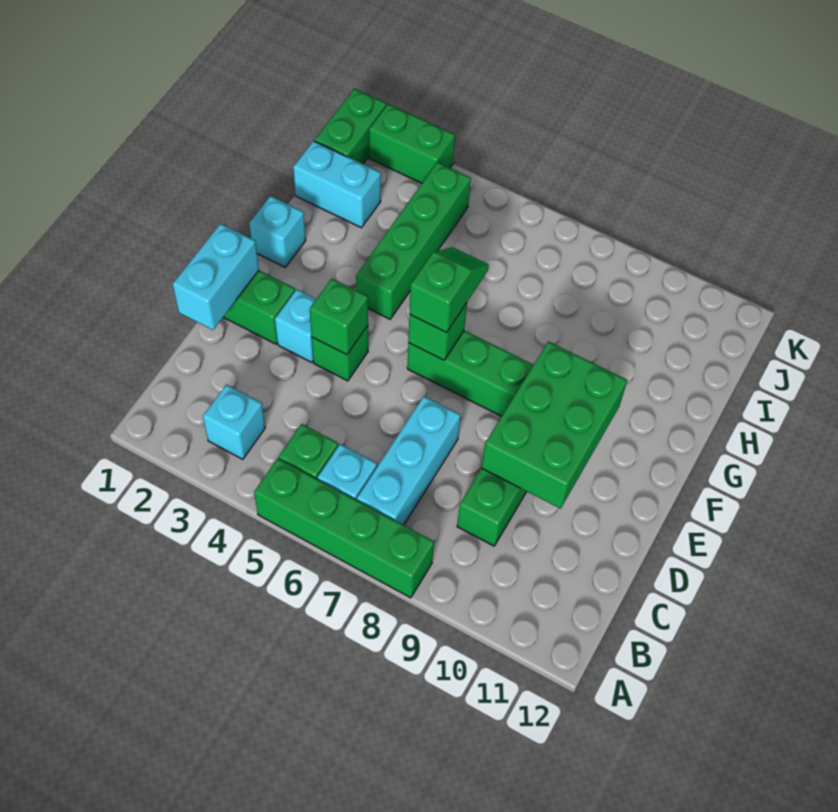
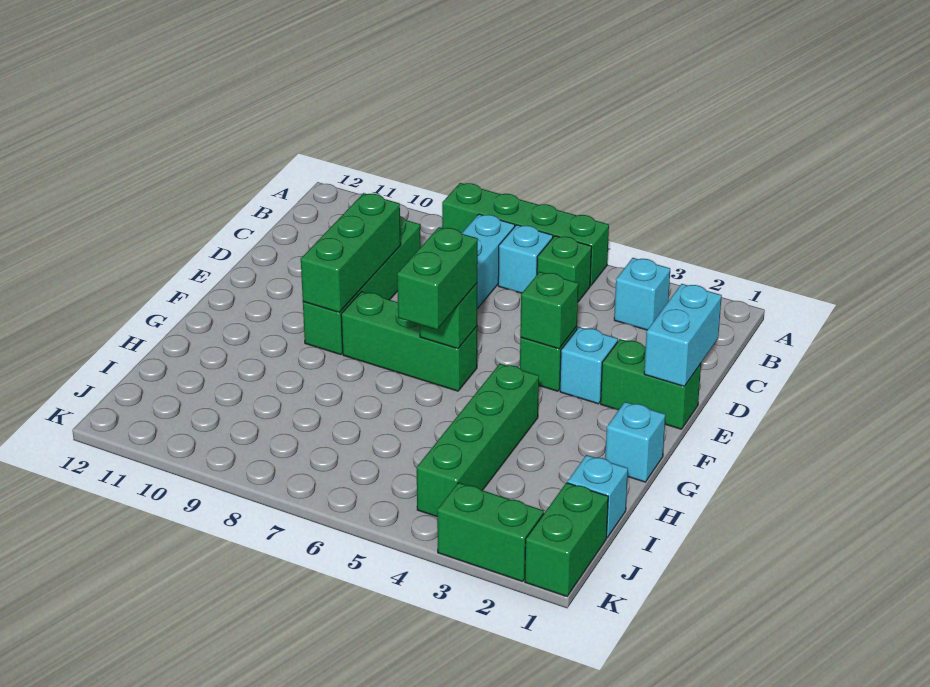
green 2x3 brick [482,342,627,509] -> green 1x3 brick [301,193,401,313]
green 1x2 slope [409,247,489,333] -> green 1x2 brick [397,227,478,330]
cyan 1x2 brick [293,141,381,228] -> cyan 1x1 brick [567,455,628,538]

